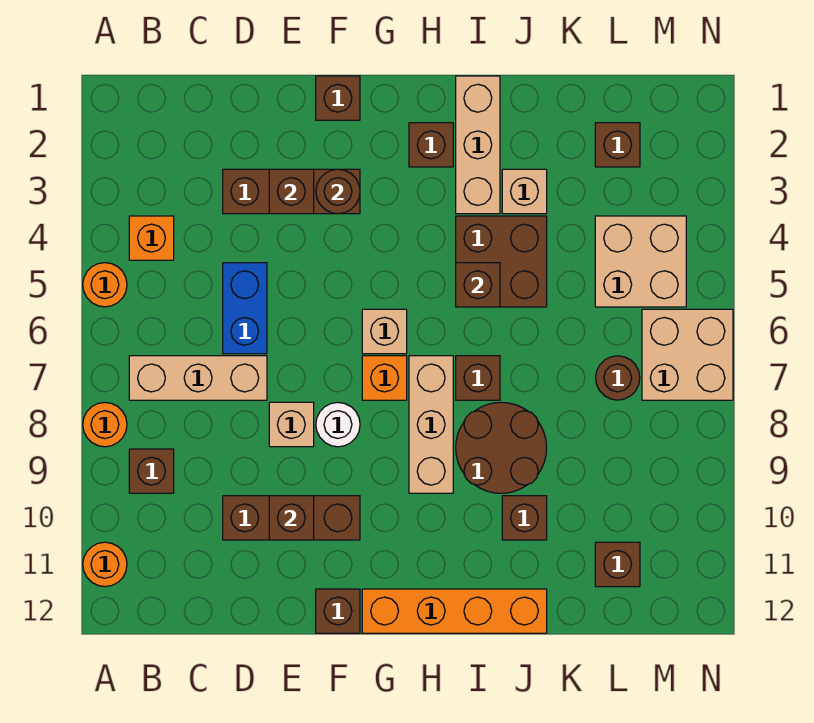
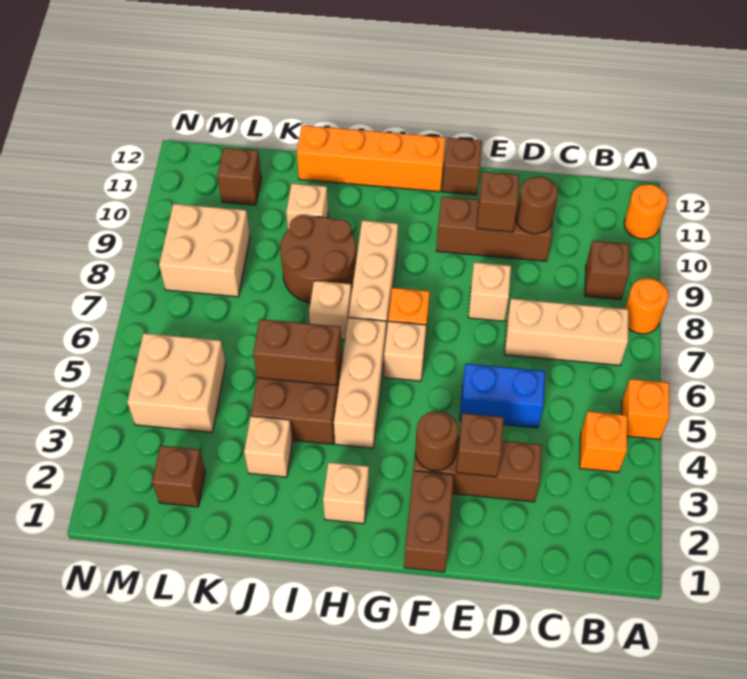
orange 1x1 round brick [83,263,127,307] -> orange 1x1 brick [622,379,669,439]
blue 1x2 brick [223,263,267,354] -> blue 1x2 brick turned to [460,364,545,428]
brown 1x1 brick [316,76,360,120] -> brown 1x2 brick [404,471,454,572]
white 1x1 round brick [316,403,360,447] -> none
brown 1x1 brick [409,123,453,167] -> tan 1x1 brick [323,462,369,524]
tan 1x3 brick [456,76,500,214] -> tan 1x3 brick moved to [334,318,386,448]
brown 1x1 brick [456,263,500,307] -> brown 1x2 brick [253,319,342,385]
brown 1x1 brick [456,356,500,400] -> tan 1x1 brick [309,281,351,340]
brown 1x1 brick [502,496,547,540] -> tan 1x1 brick [286,183,328,229]
brown 1x1 round brick [596,356,640,400] -> brown 1x1 round brick moved to [516,176,558,234]
tan 2x2 brick [642,309,733,400] -> tan 2x2 brick moved to [159,204,250,297]

